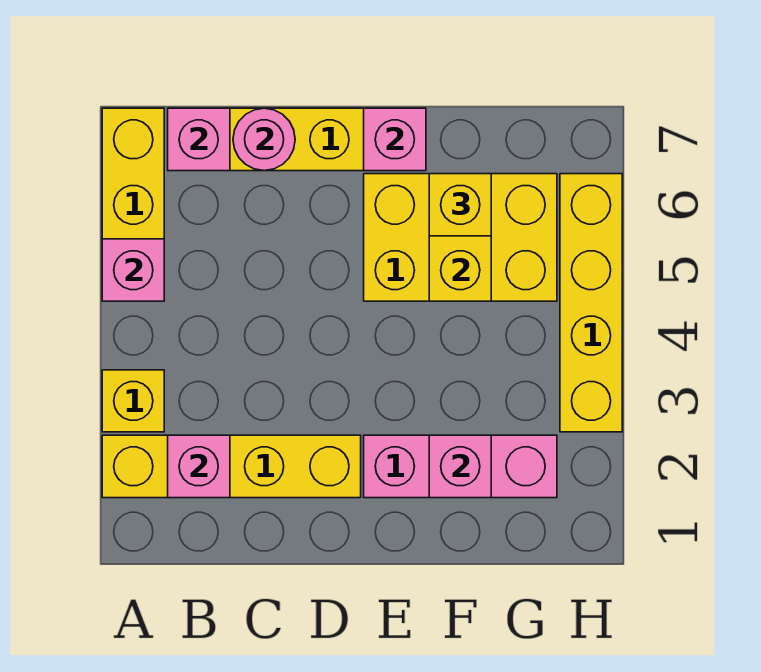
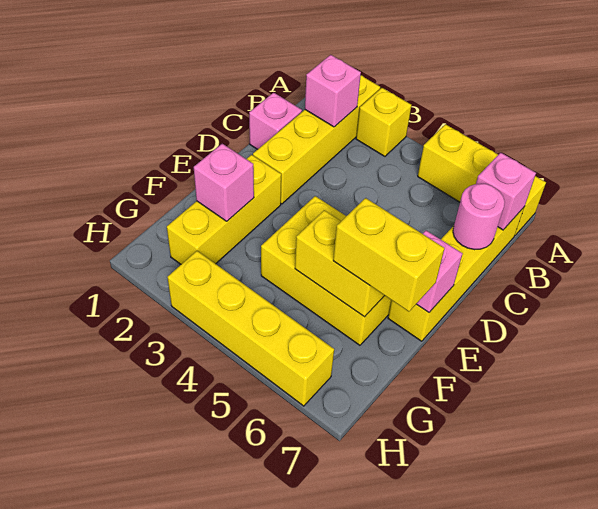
pink 1x1 brick [102,239,164,301] -> pink 1x1 brick moved to [249,93,302,149]
pink 1x3 brick [364,435,557,498] -> yellow 1x3 brick [167,155,281,264]
yellow 2x3 brick [364,174,557,301] -> yellow 2x3 brick turned to [261,196,391,345]
yellow 1x1 brick [429,174,491,236] -> yellow 1x2 brick [333,198,444,312]

